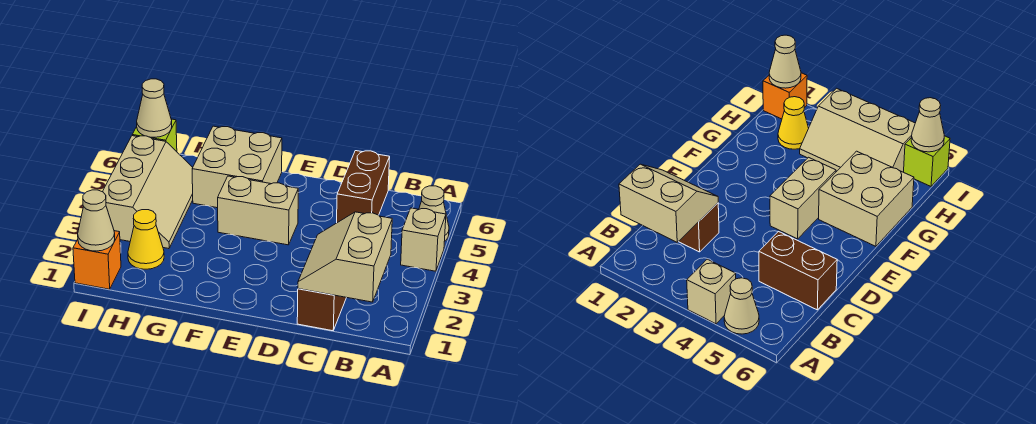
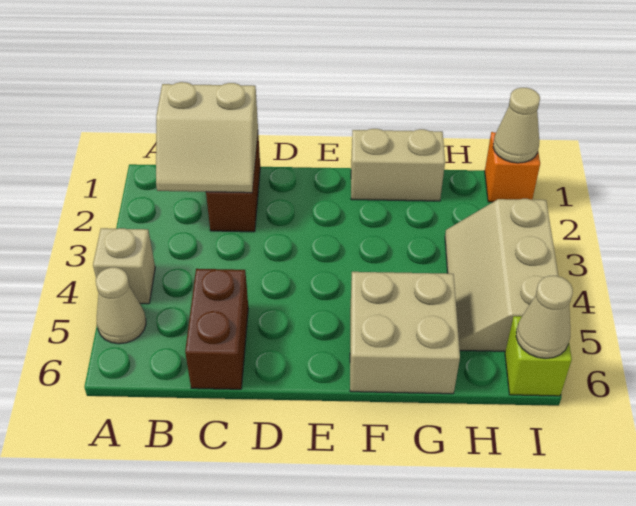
tan 2x2 slope [298,212,392,302] -> tan 2x2 slope turned to [156,82,258,193]
tan 1x2 brick [218,176,298,245] -> tan 1x2 brick moved to [351,129,445,201]
yellow 1x1 cone [128,210,164,269] -> none

